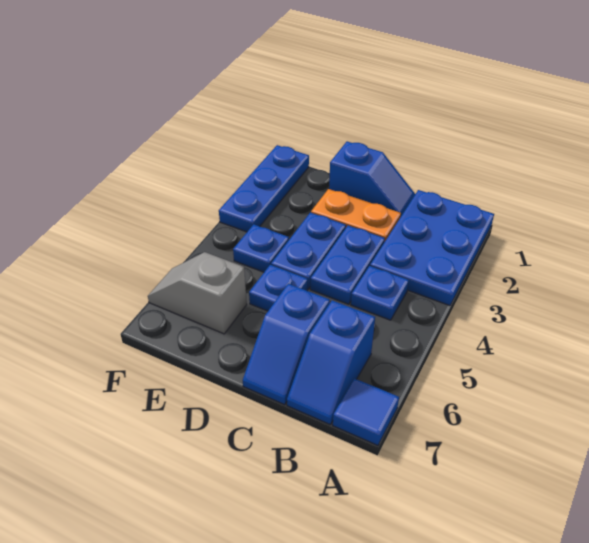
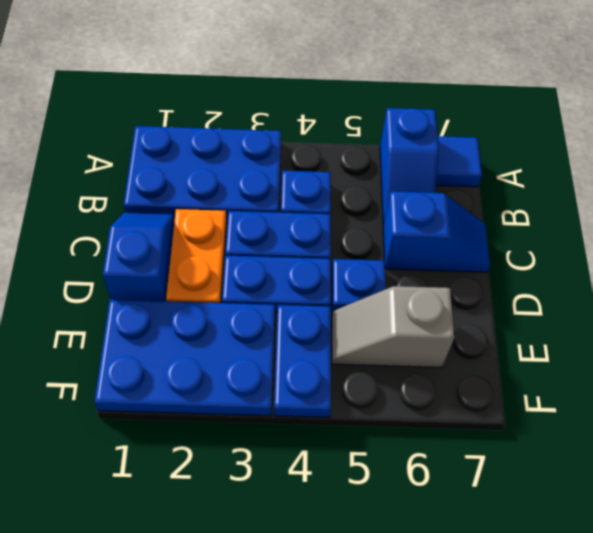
blue 1x2 slope [287,300,375,424] -> blue 1x2 slope turned to [380,108,439,225]
blue 1x1 plate [233,224,289,272] -> blue 1x2 plate [274,305,331,418]
grey 1x2 slope [148,252,247,334] -> grey 1x2 slope turned to [332,286,454,367]
blue 1x3 plate [219,145,309,232] -> blue 2x3 plate [95,300,275,416]

